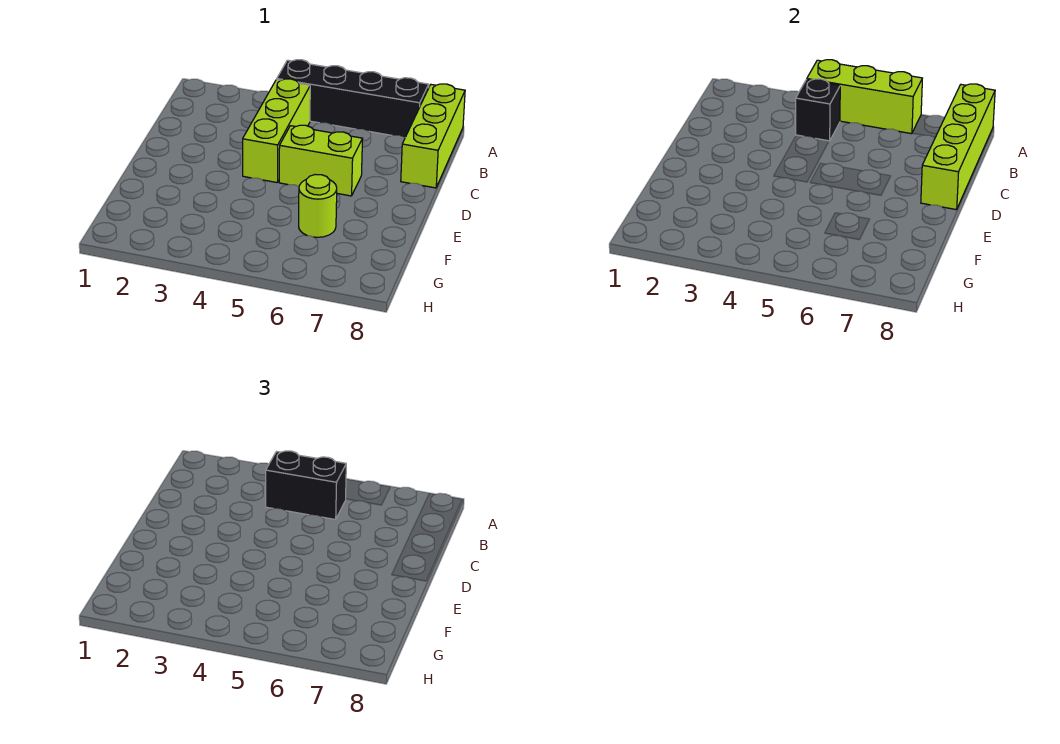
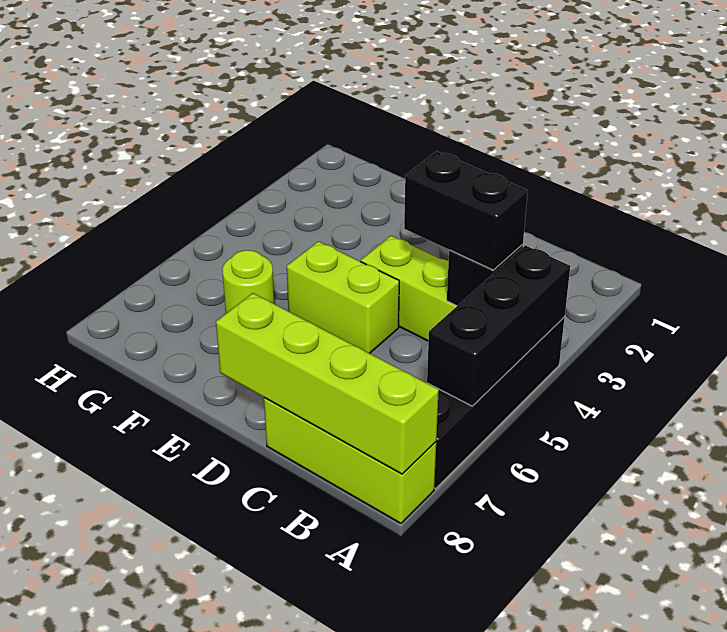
lime 1x3 brick [807,60,922,134] -> black 1x3 brick [427,245,570,406]
black 1x2 brick [266,451,346,519] -> black 1x2 brick turned to [404,151,528,270]
lime 1x2 brick [279,125,363,196] -> lime 1x2 brick turned to [287,241,399,353]

